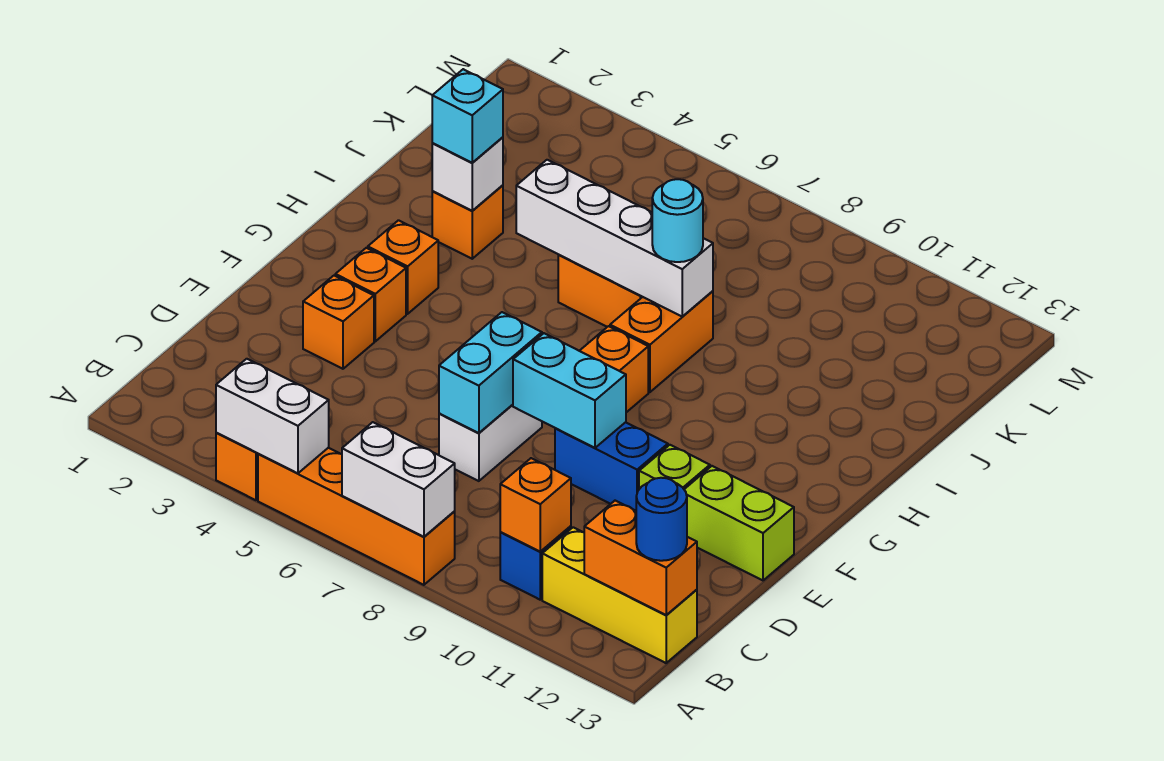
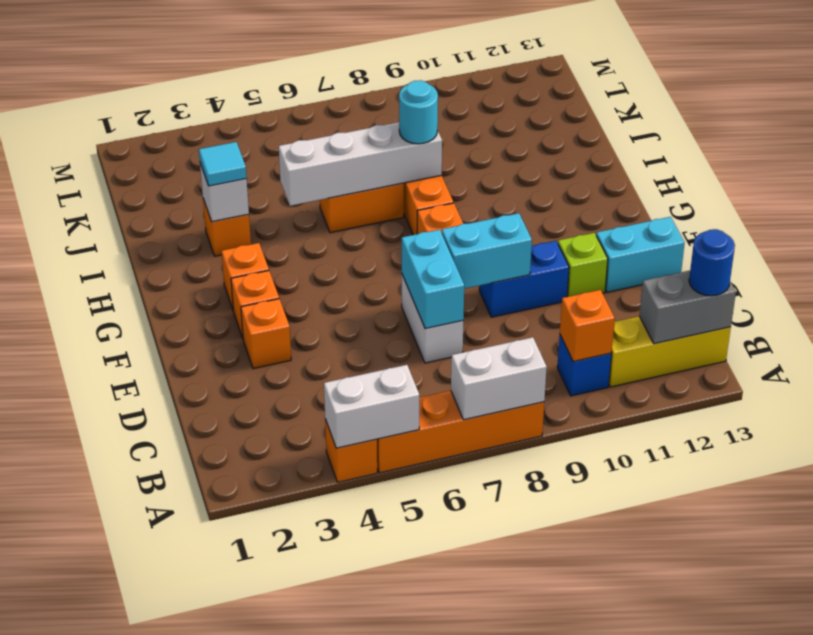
orange 1x2 brick [584,501,697,615] -> grey 1x2 brick [639,271,736,344]
lime 1x2 brick [684,466,794,580] -> cyan 1x2 brick [596,217,685,292]
cyan 1x1 brick [432,69,503,163] -> cyan 1x1 tile [199,142,247,186]

